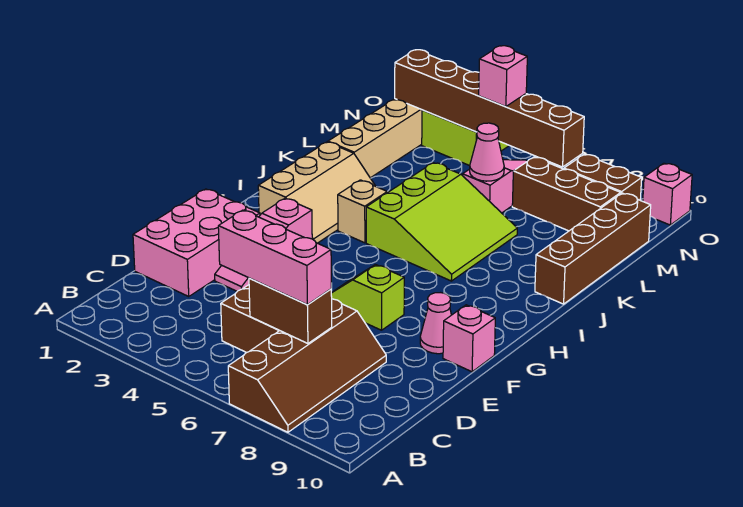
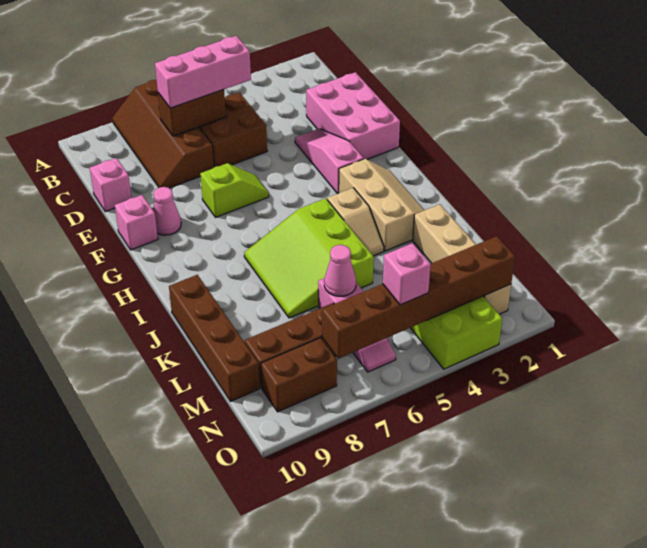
tan 2x3 slope [258,142,375,243] -> tan 2x3 slope turned to [339,159,424,251]
pink 1x1 brick [643,163,692,225] -> pink 1x1 brick moved to [90,158,132,212]

